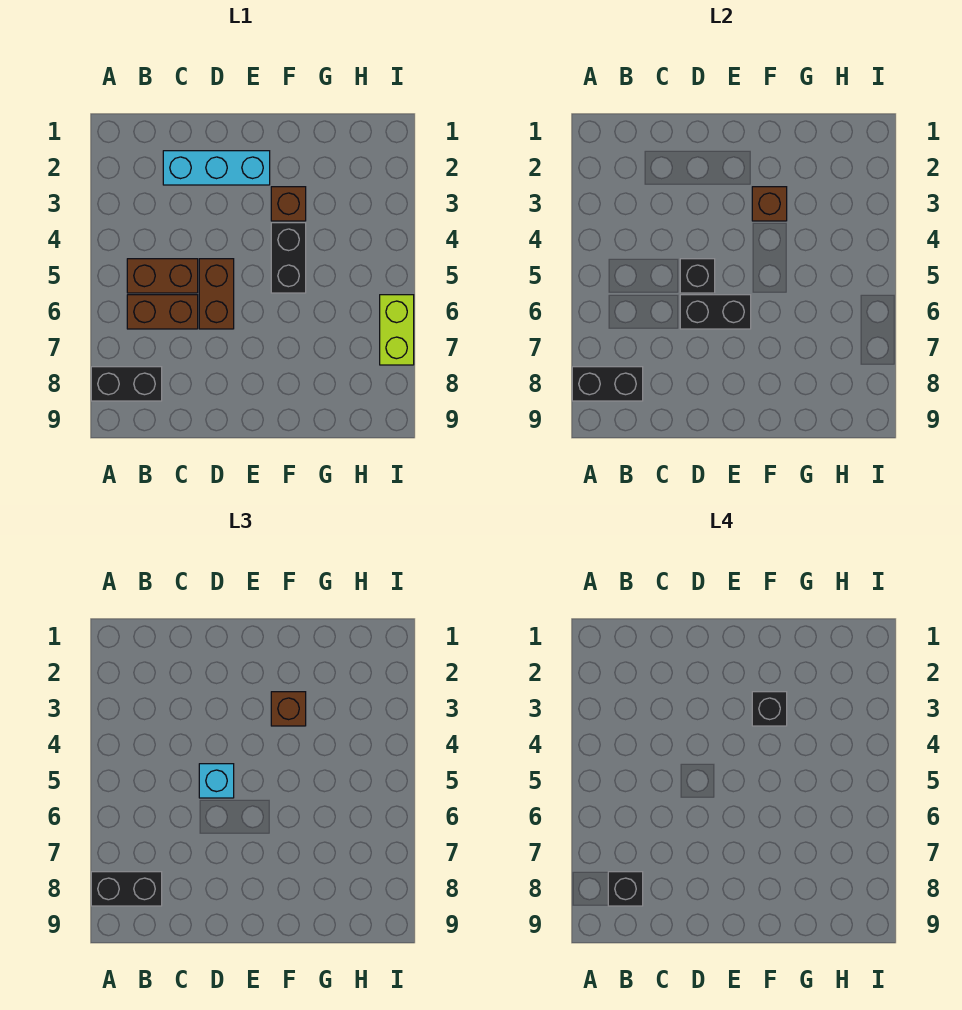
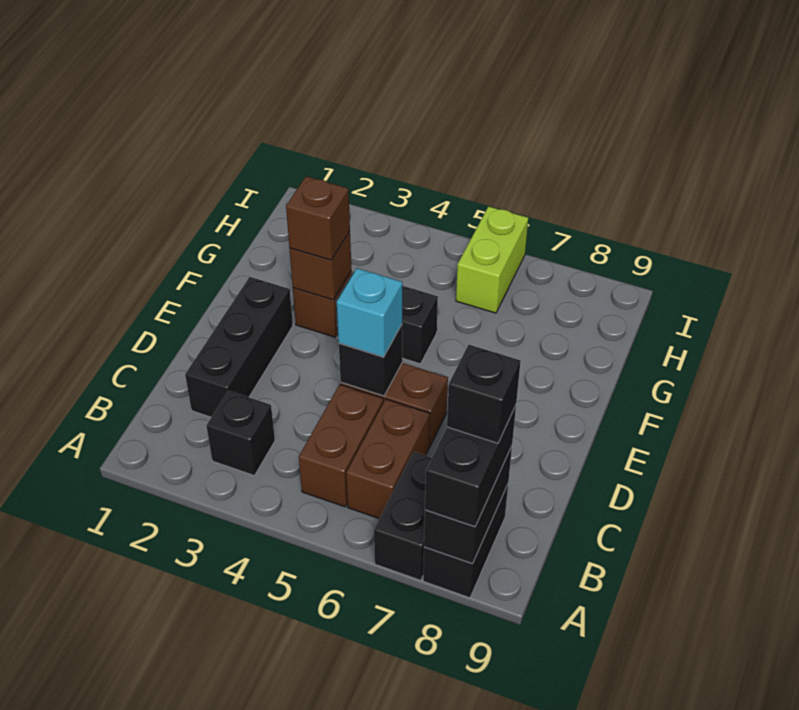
cyan 1x3 brick [163,151,270,185] -> black 1x3 brick [185,277,293,417]
black 1x2 brick [680,295,751,329] -> black 1x2 brick moved to [374,452,432,580]
black 1x1 brick [752,692,787,726] -> black 1x1 brick moved to [206,391,275,476]
lime 1x2 brick [380,295,414,365] -> lime 1x2 brick turned to [456,206,528,313]

